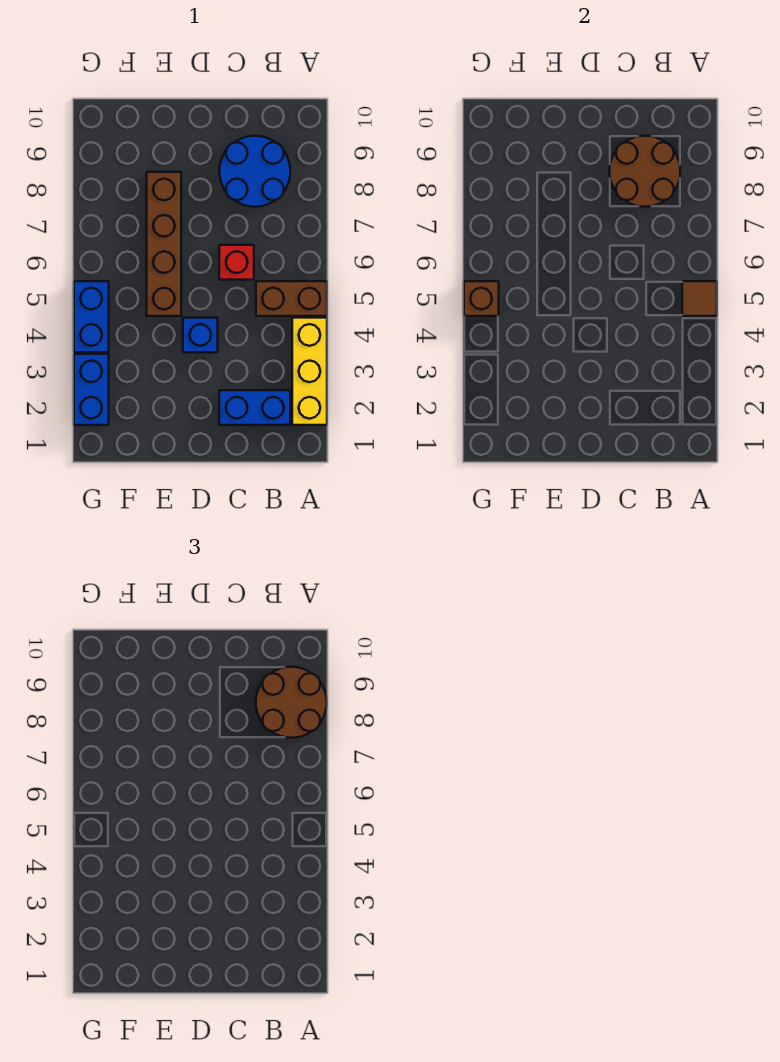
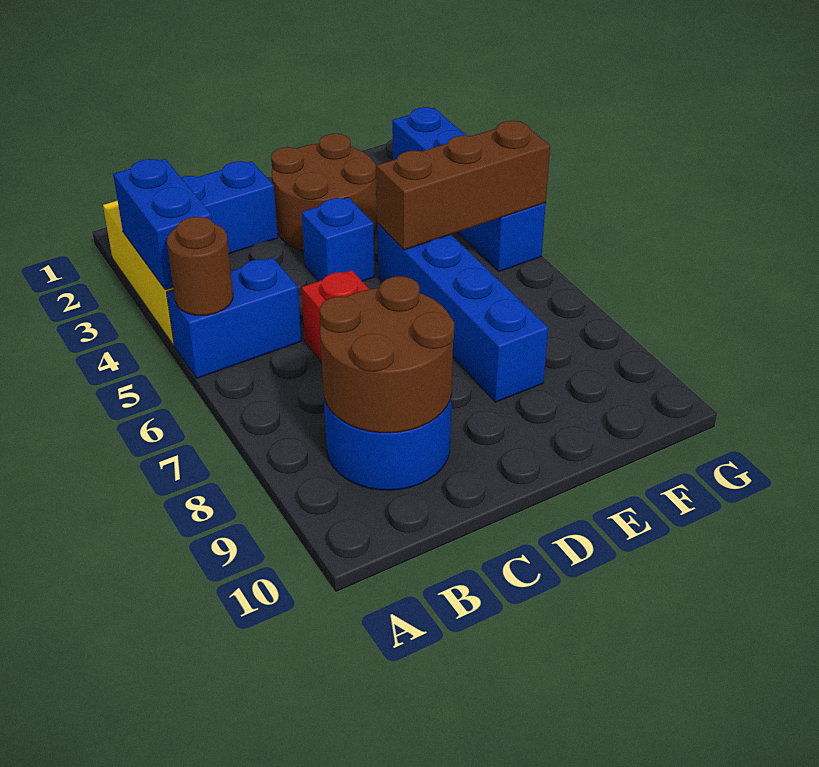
none -> blue 1x2 brick [113,159,212,290]
brown 1x2 brick [256,281,327,316] -> blue 1x2 brick [167,258,301,378]
brown 1x1 tile [682,281,717,316] -> brown 1x1 round brick [167,217,233,315]
brown 2x2 round brick [256,667,327,738] -> brown 2x2 round brick moved to [271,134,377,251]
brown 1x4 brick [147,172,181,316] -> blue 1x4 brick [377,224,548,402]
brown 1x1 brick [464,281,499,316] -> brown 1x3 brick [376,121,550,250]

